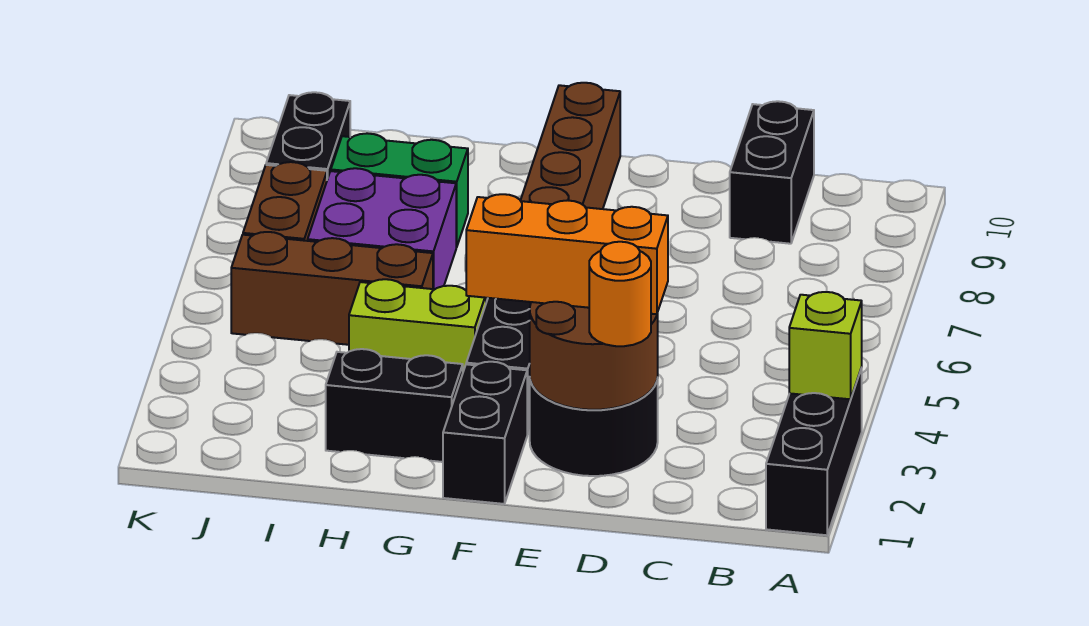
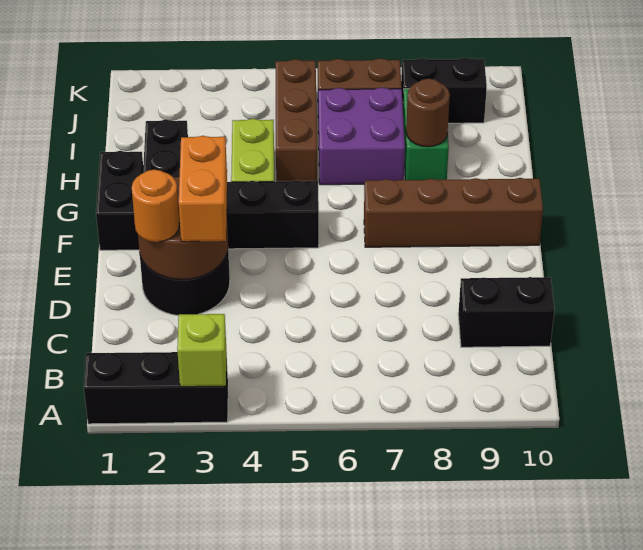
orange 1x3 brick [466,194,668,314] -> orange 1x2 brick [179,136,227,242]
black 1x2 brick [443,362,527,504] -> black 1x2 brick turned to [96,151,143,250]
none -> brown 1x1 round brick [406,79,450,147]

